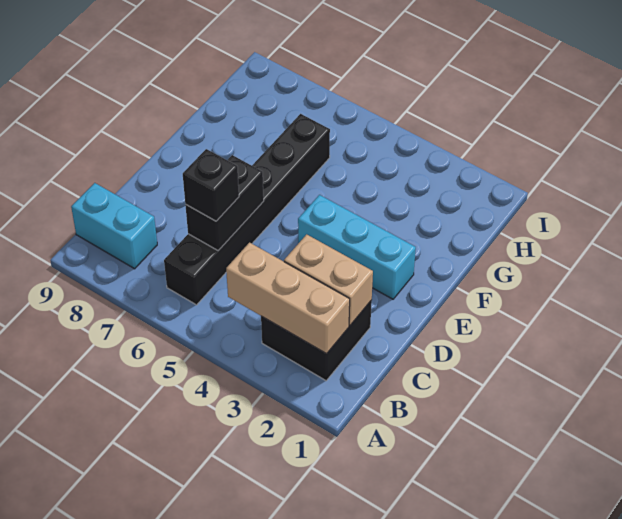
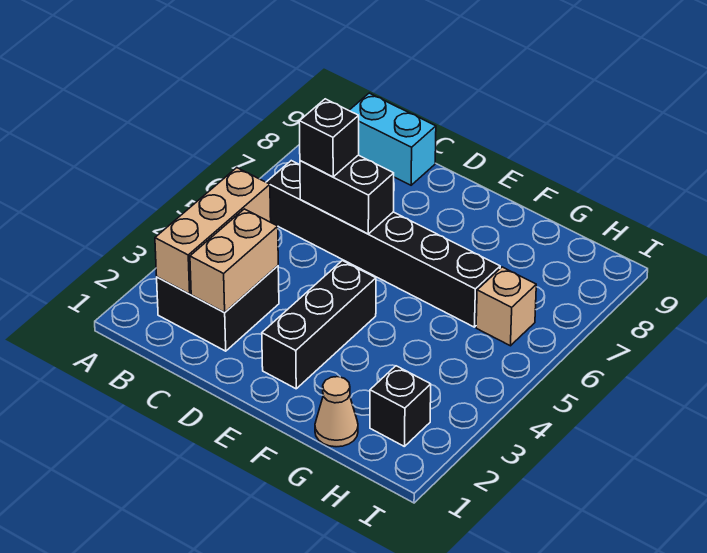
cyan 1x2 brick [71,183,157,269] -> cyan 1x2 brick turned to [349,93,436,185]
cyan 1x3 brick [298,195,416,299] -> black 1x3 brick [262,261,376,389]
none -> tan 1x1 cone [315,377,358,447]
none -> black 1x1 brick [370,366,431,446]
none -> tan 1x1 brick [476,267,536,346]

